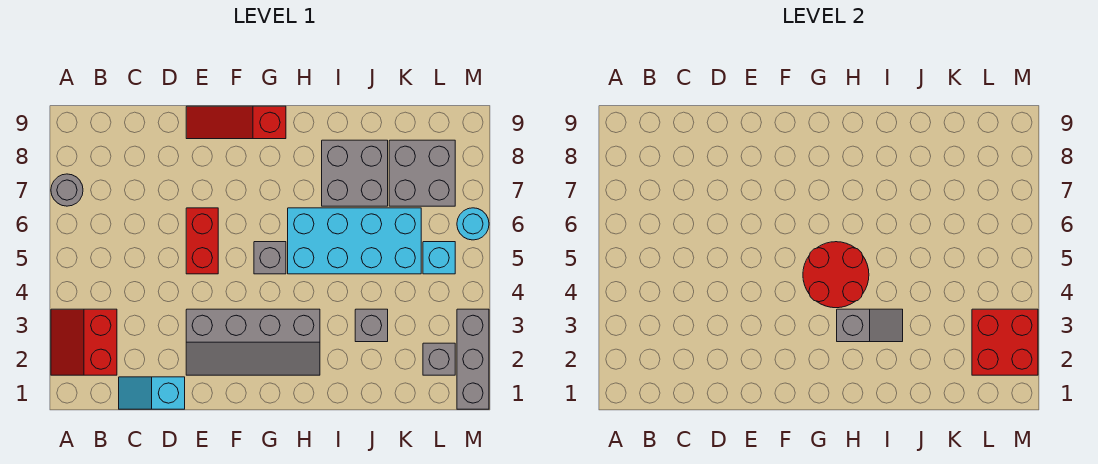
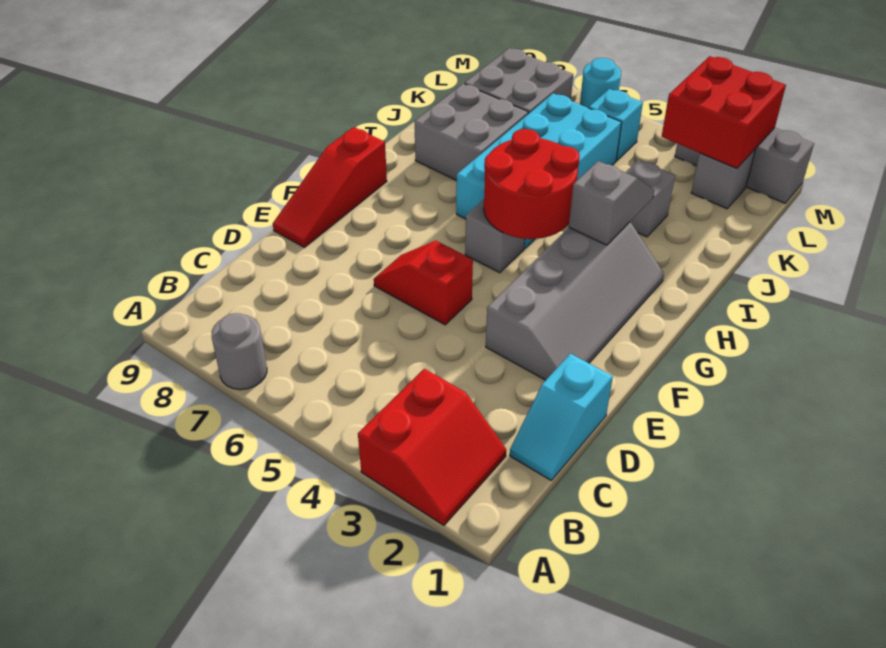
red 2x2 slope [51,309,117,375] -> red 2x2 slope turned to [358,369,506,525]
red 1x2 brick [186,208,218,274] -> red 1x2 slope [374,241,473,325]

